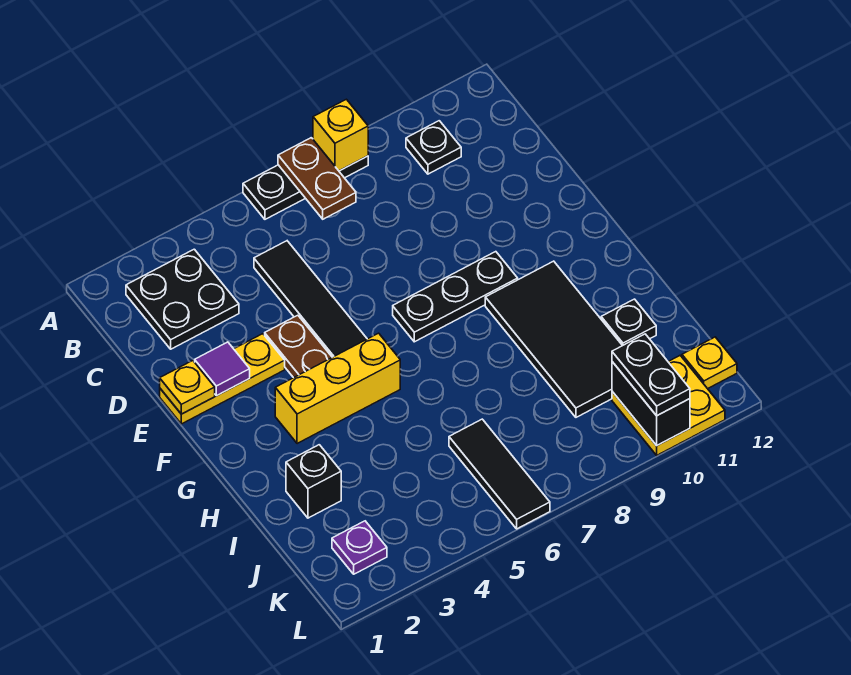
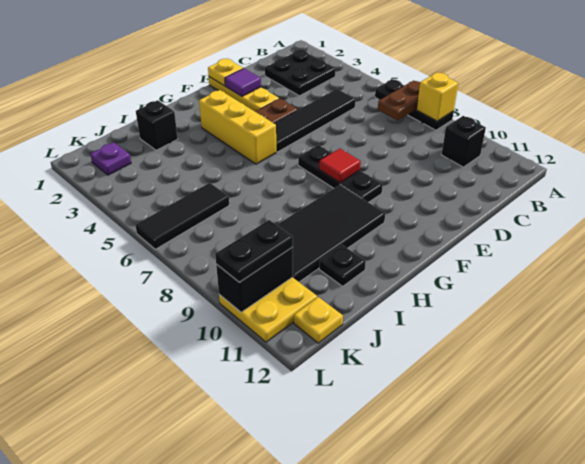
black 1x1 plate [406,121,461,174] -> black 1x1 brick [441,116,486,167]
none -> red 1x1 tile [319,148,361,183]

